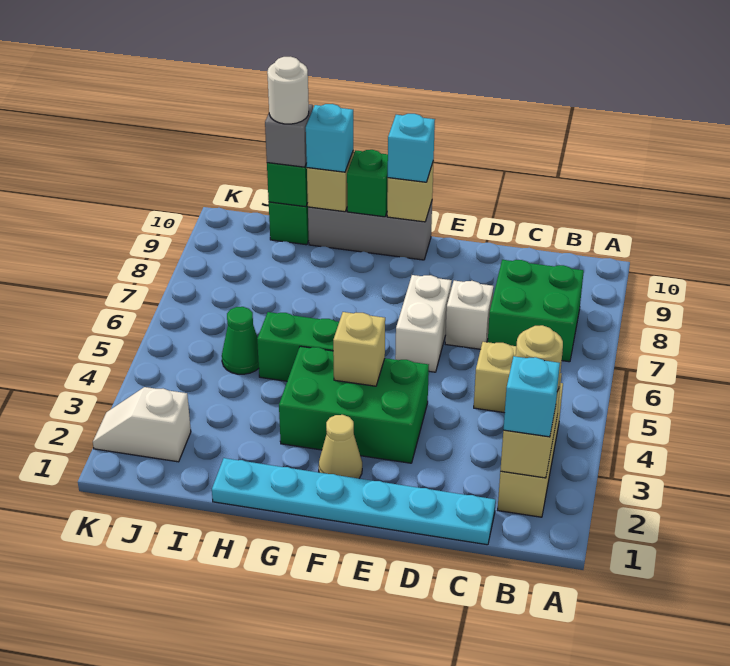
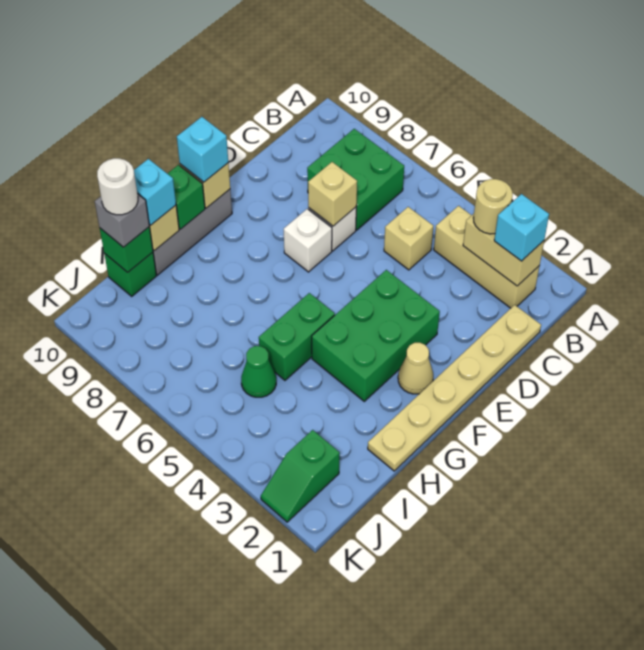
cyan 1x6 plate [212,458,496,545] -> tan 1x6 plate [368,305,541,471]
white 1x2 brick [395,275,452,372] -> white 1x1 brick [284,209,332,272]
tan 1x1 brick [333,312,385,386] -> tan 1x1 brick moved to [308,162,357,226]
white 1x2 slope [93,387,191,462] -> green 1x2 slope [261,430,340,522]

